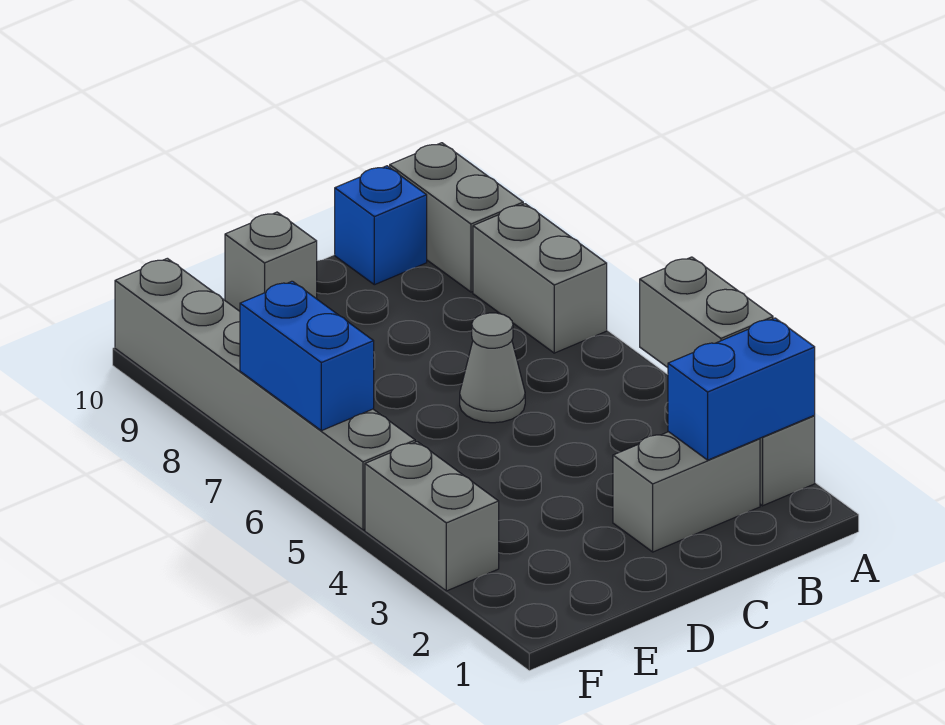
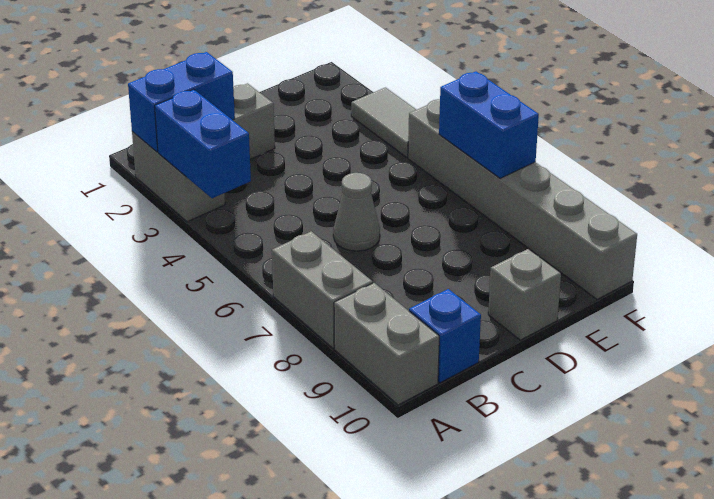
grey 1x2 brick [640,257,773,368] -> blue 1x2 brick [155,89,251,198]
grey 1x2 brick [365,442,499,591] -> grey 1x2 tile [351,87,416,157]

